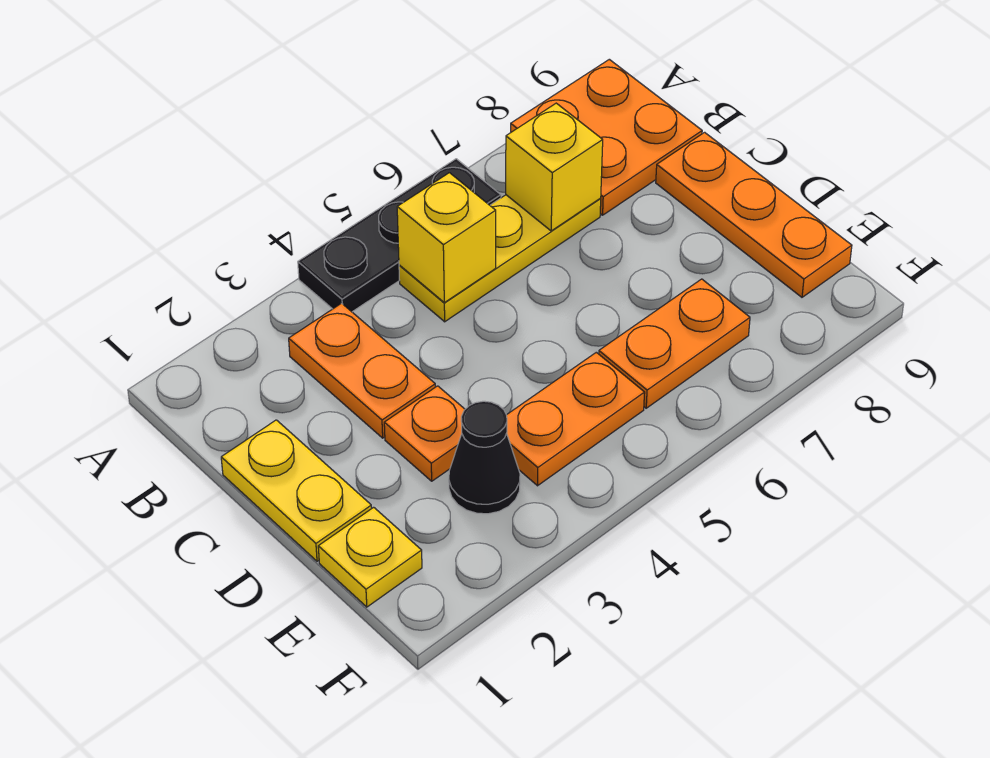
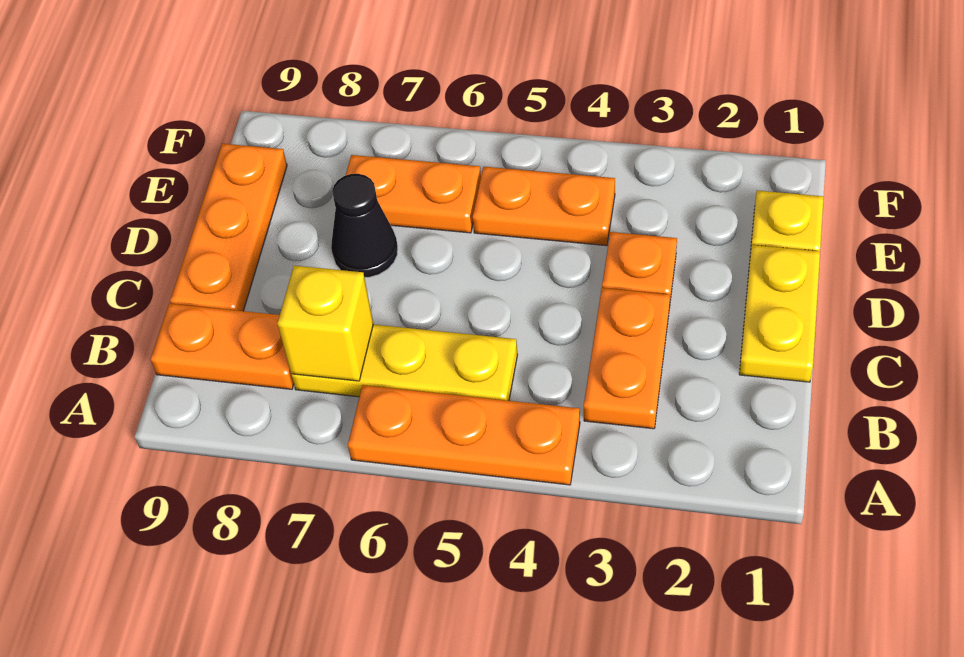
black 1x3 plate [298,159,501,312] -> orange 1x3 plate [348,385,580,485]
orange 2x2 plate [511,59,702,215] -> orange 1x2 plate [151,304,294,389]
yellow 1x1 brick [397,173,496,303] -> none
black 1x1 cone [449,401,520,514] -> black 1x1 cone moved to [331,174,398,278]

